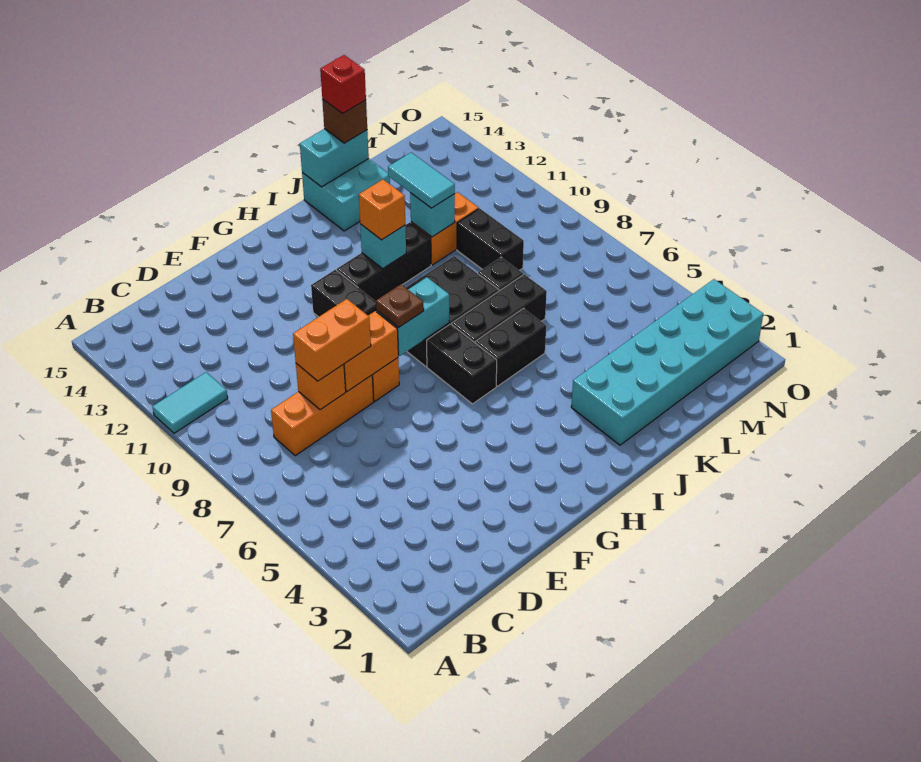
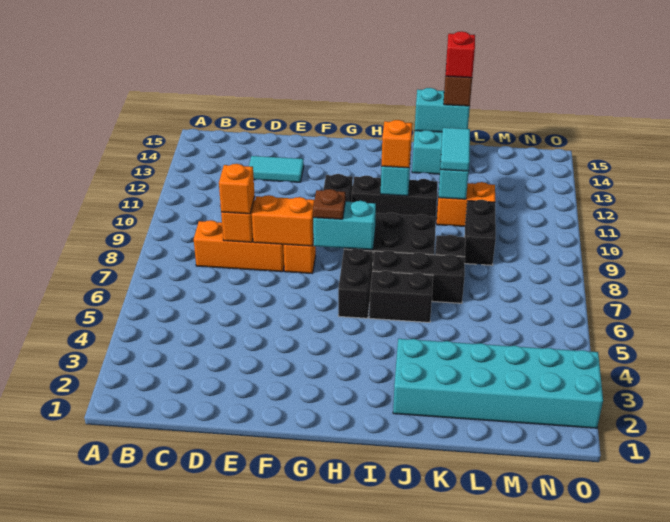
cyan 1x2 tile [153,372,228,433] -> cyan 1x2 tile moved to [249,156,304,182]
orange 1x2 brick [293,299,371,381] -> orange 1x1 brick [219,164,255,214]

